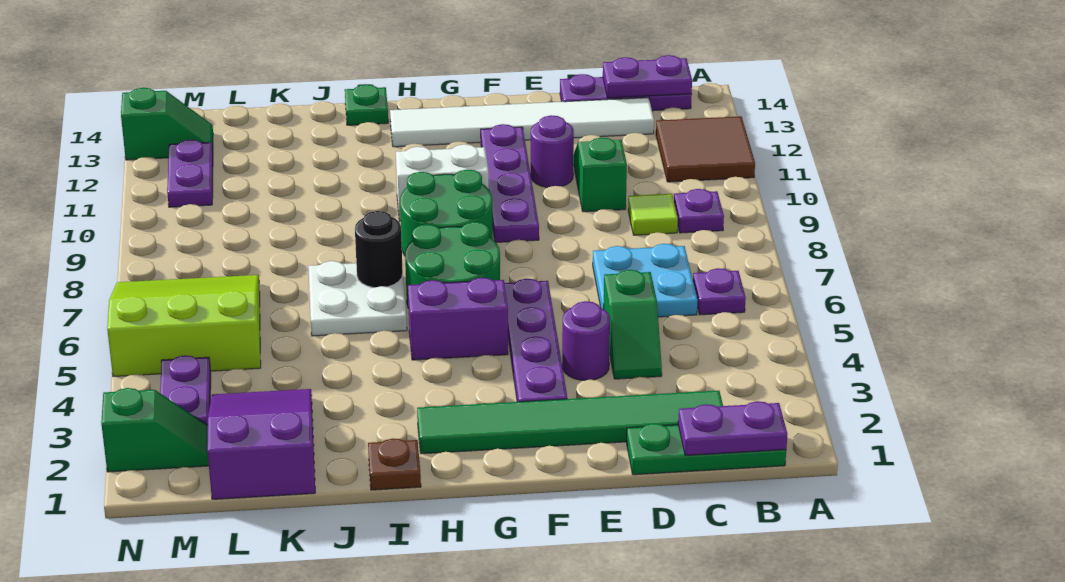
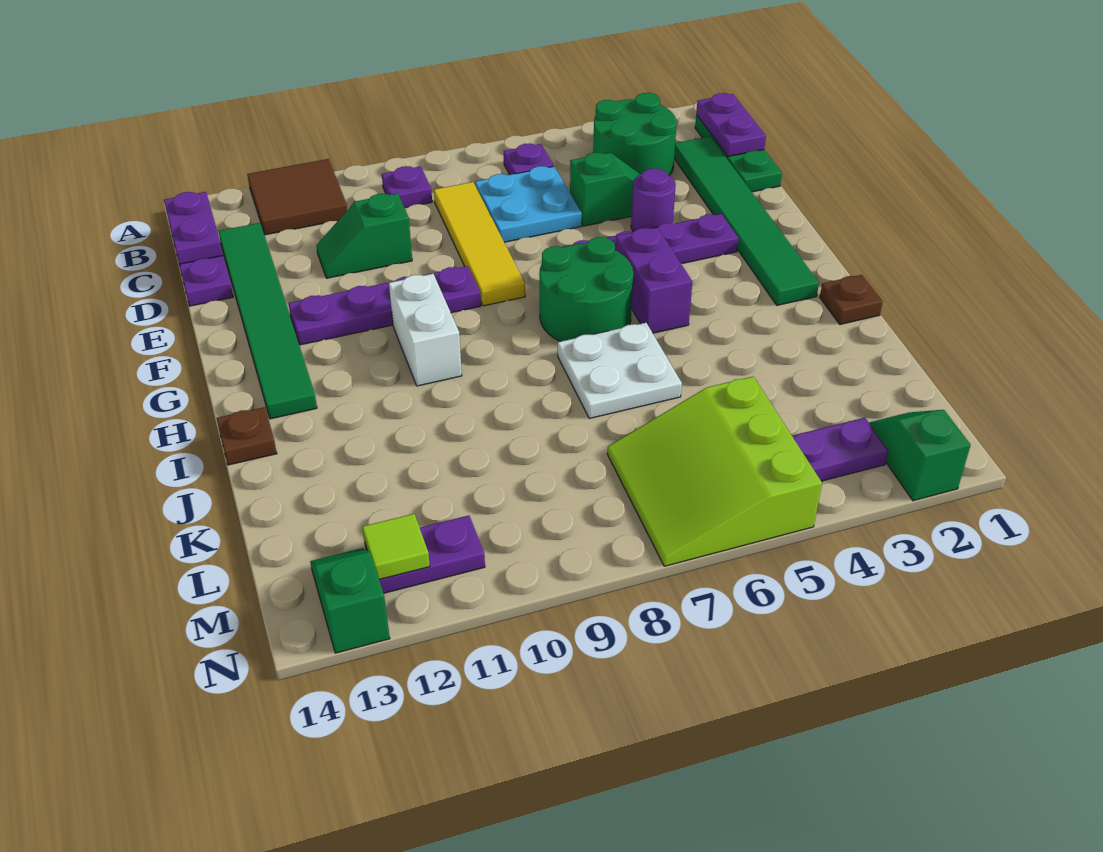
none -> yellow 1x4 tile [434,182,525,306]
lime 1x1 tile [628,194,678,235] -> lime 1x1 tile moved to [362,514,430,580]
white 1x6 tile [390,98,654,147] -> green 1x6 tile [218,223,317,419]
purple 1x1 round brick [531,115,574,188] -> none
green 2x2 round brick [400,169,493,255] -> green 2x2 round brick moved to [593,93,677,175]
black 1x1 round brick [355,211,403,288] -> none
green 1x1 plate [345,84,388,125] -> brown 1x1 plate [217,407,277,465]
purple 2x3 slope [207,389,315,499] -> none

